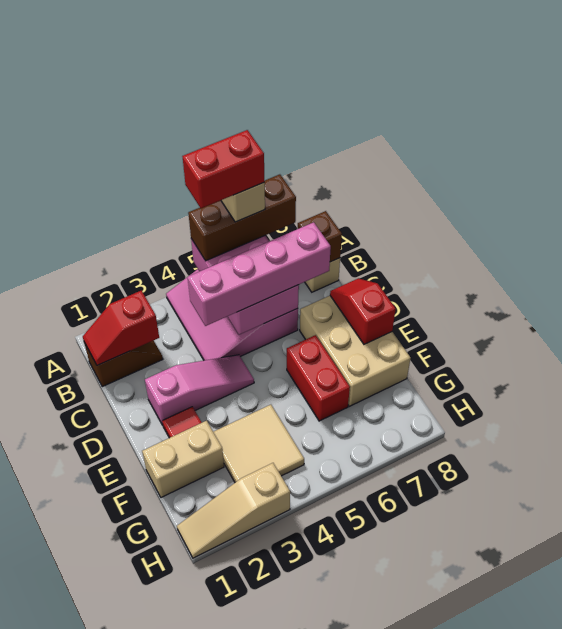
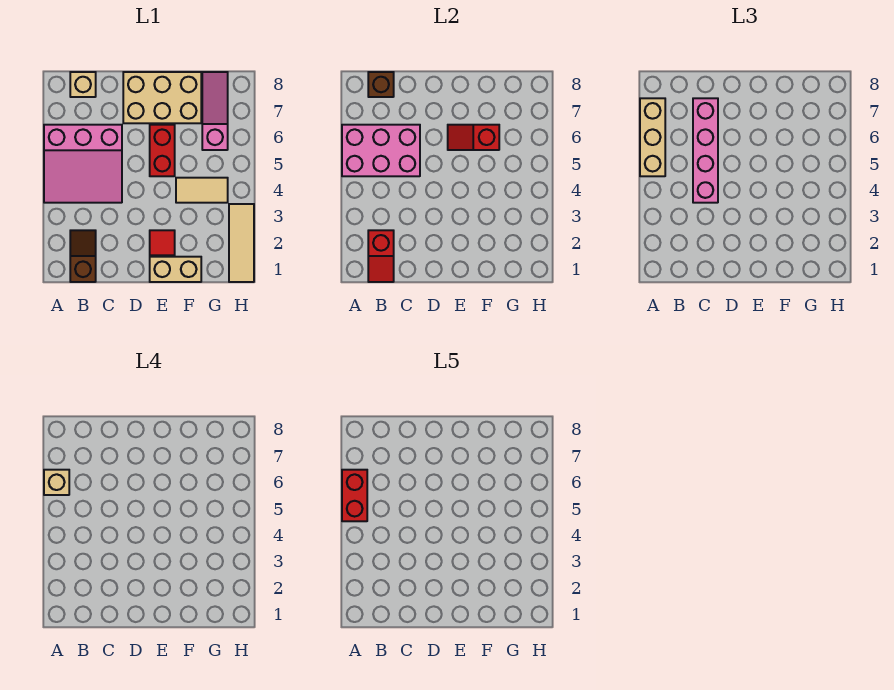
brown 1x3 brick [188,174,296,261] -> tan 1x3 brick [640,98,665,176]
pink 1x3 slope [145,355,254,425] -> pink 1x3 slope moved to [202,72,228,150]
red 1x2 slope [330,278,396,344] -> red 1x2 slope moved to [448,125,499,150]
red 1x2 brick [287,335,350,421] -> red 1x2 brick turned to [150,125,175,176]
tan 1x2 brick [142,421,224,497] -> tan 1x2 brick turned to [150,257,201,282]
tan 2x2 tile [214,405,304,482] -> tan 1x2 tile [176,178,228,203]
tan 1x3 slope [177,463,290,558] -> tan 1x3 tile [229,204,254,282]

